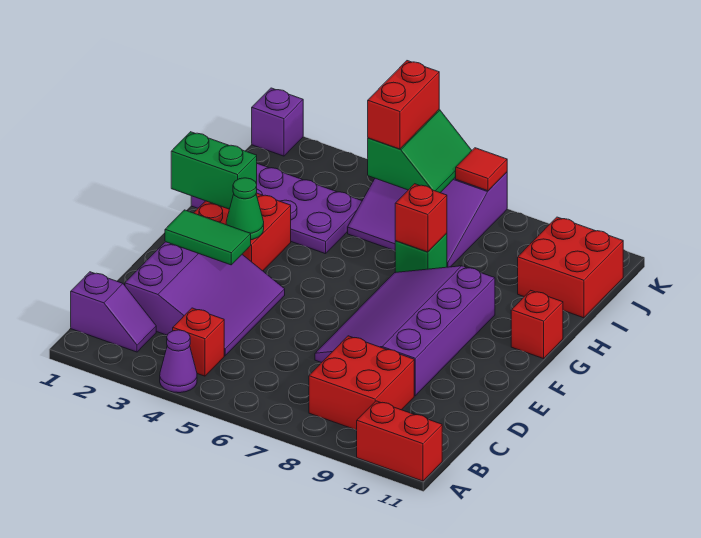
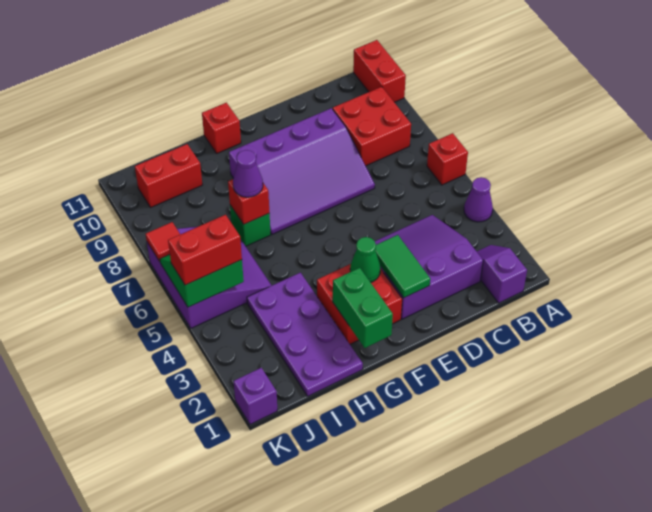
red 1x1 brick [173,308,224,376] -> red 1x1 brick moved to [427,133,468,185]
none -> purple 1x1 cone [233,150,263,197]
red 2x2 brick [518,217,623,318] -> red 1x2 brick [135,144,202,208]

